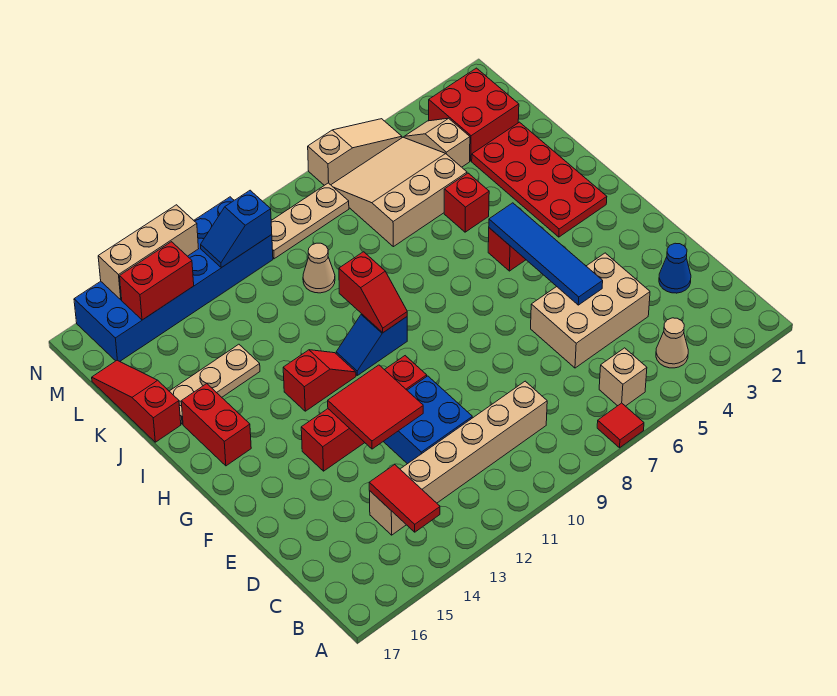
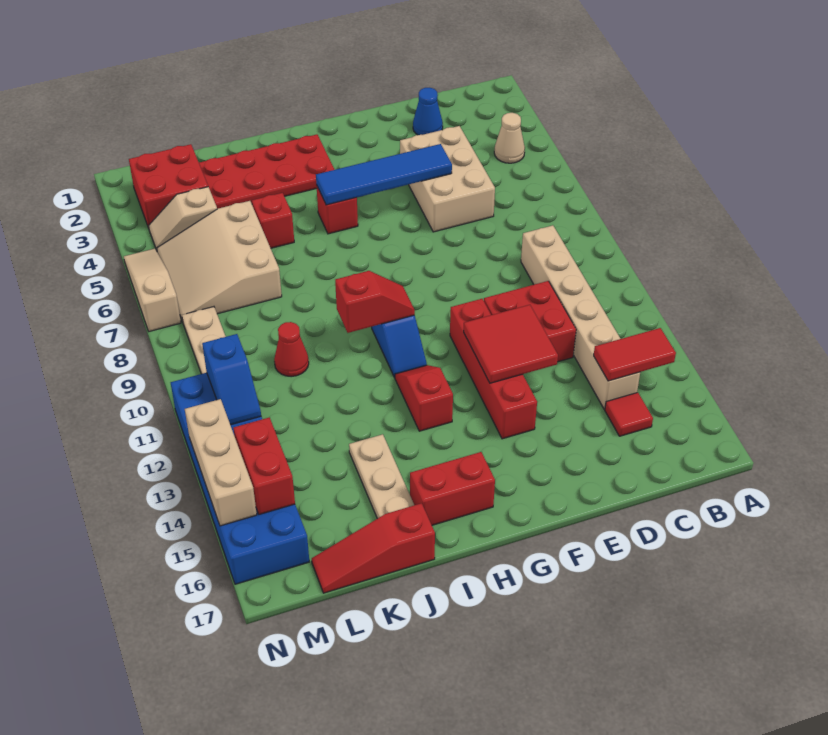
red 1x1 tile [597,403,644,448] -> red 1x1 tile moved to [605,393,653,436]
tan 1x1 brick [599,348,647,406] -> none
blue 2x2 brick [383,376,472,464] -> red 2x2 brick [484,281,576,362]
tan 1x1 cone [303,243,335,293] -> red 1x1 cone [274,322,309,377]

